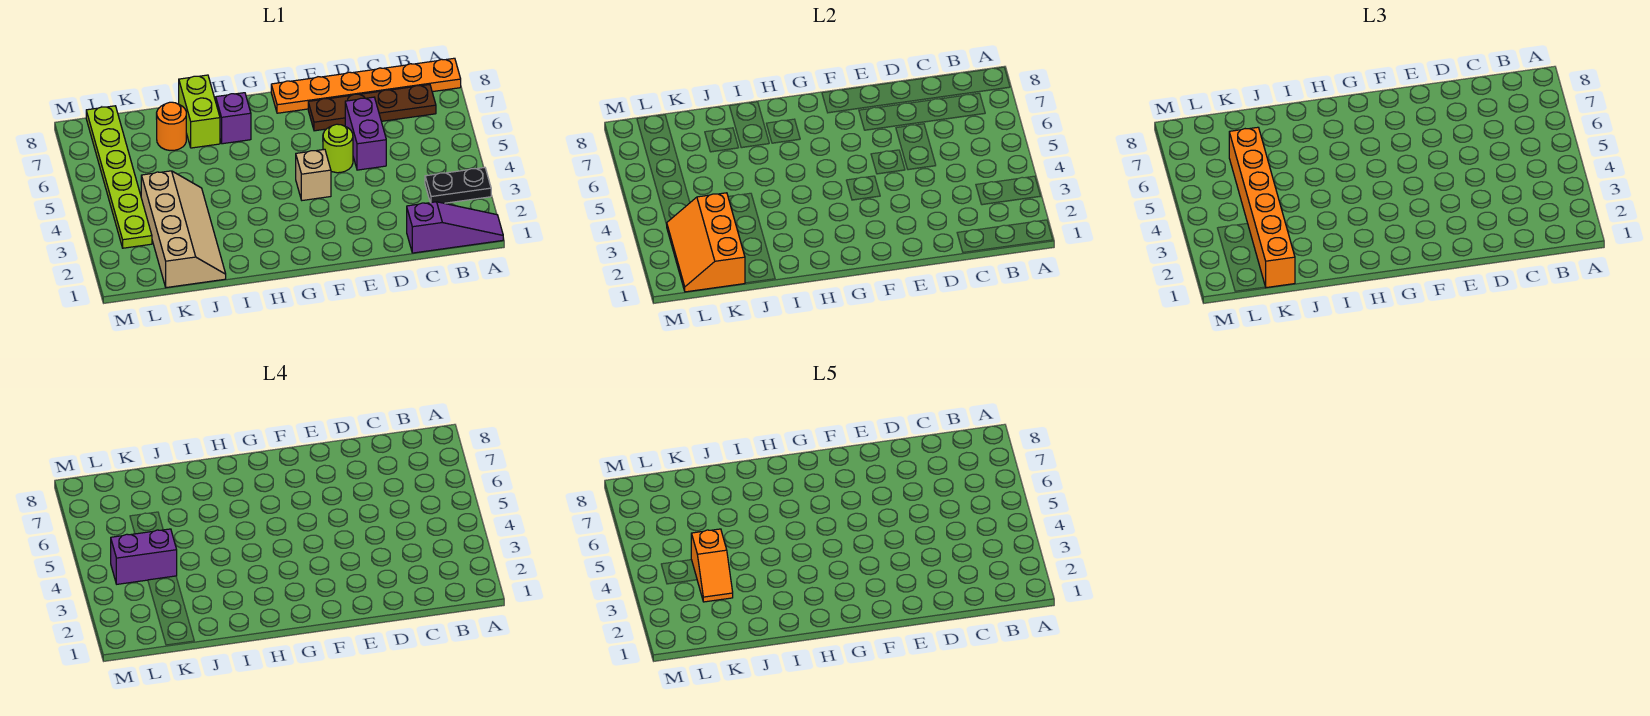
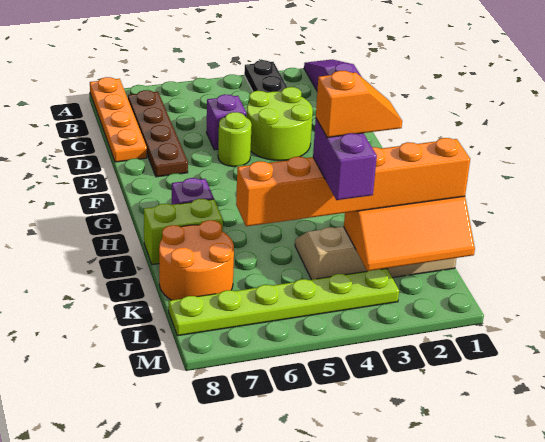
orange 1x6 plate [271,58,461,113] -> orange 1x4 plate [90,77,147,162]
none -> lime 2x2 round brick [246,87,313,161]
purple 1x2 brick [345,97,386,170] -> purple 1x1 brick [206,94,246,150]
tan 1x1 brick [296,149,331,200] -> none
orange 1x1 round brick [156,102,186,150] -> orange 2x2 round brick [159,220,234,300]

